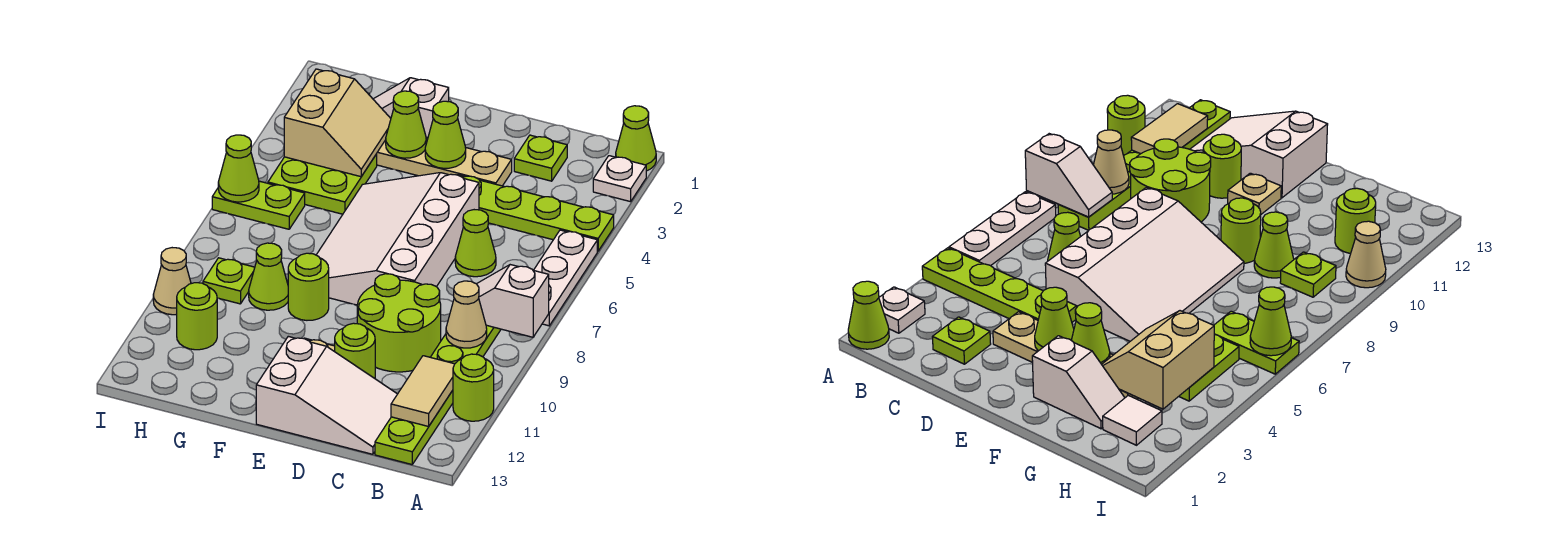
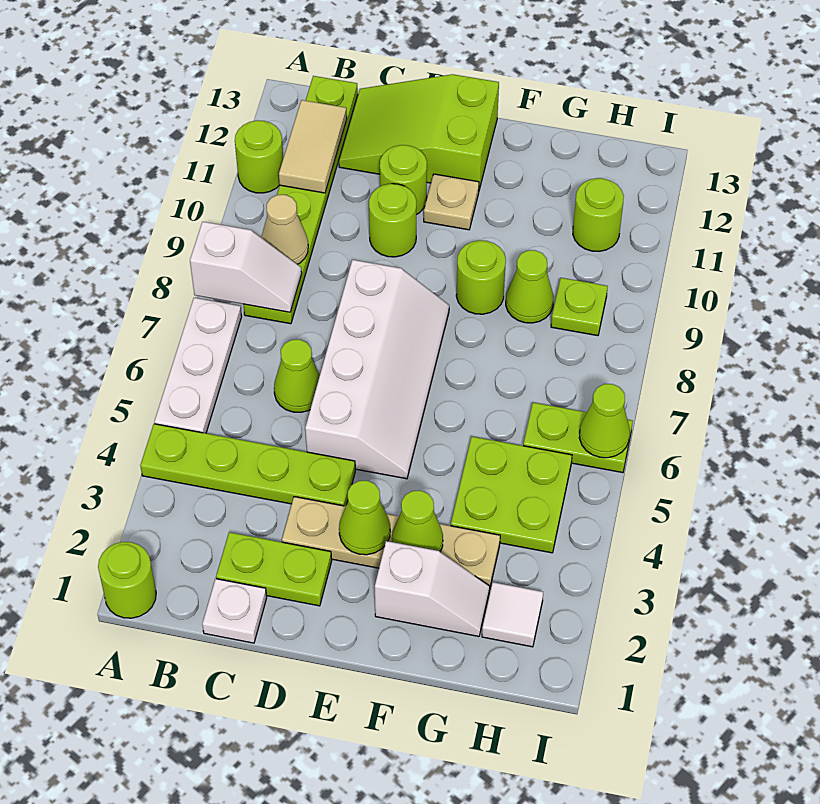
lime 1x1 cone [616,106,656,171] -> lime 1x1 round brick [98,542,156,618]
white 1x1 plate [593,156,646,202] -> white 1x1 plate moved to [202,579,267,643]
lime 1x1 plate [514,135,567,181] -> lime 1x2 plate [216,532,332,606]
lime 2x2 round brick [357,274,441,372] -> lime 1x1 round brick [369,184,417,257]
white 2x3 slope [256,336,397,454] -> lime 2x3 slope [339,74,499,190]
white 3x4 slope [317,173,479,305] -> white 2x4 slope [305,260,449,479]
tan 2x2 slope [284,69,391,177] -> none
tan 1x1 cone [153,248,191,315] -> none

